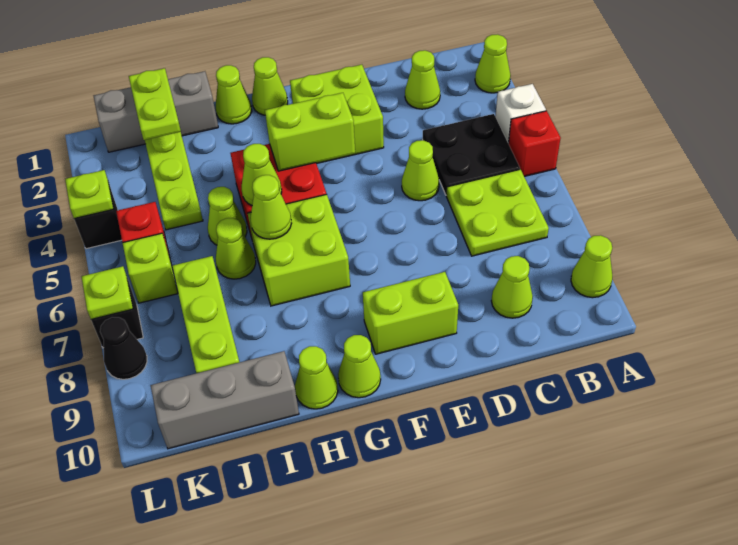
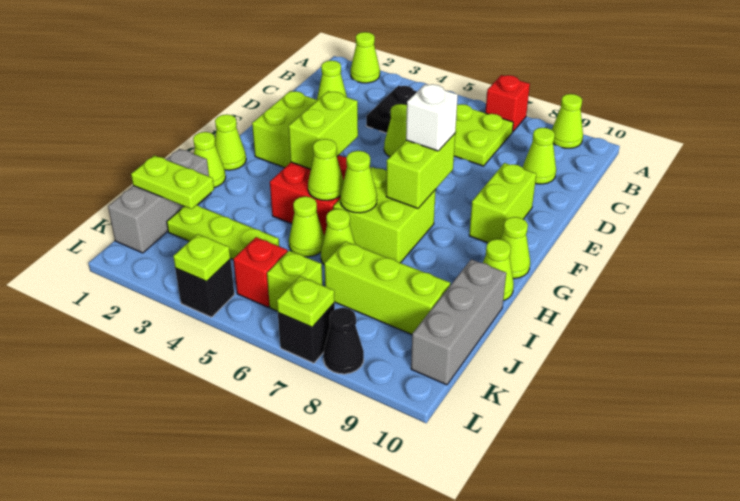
white 1x1 brick [495,84,546,143] -> white 1x1 brick moved to [406,84,458,151]
red 1x1 brick [508,111,561,177] -> red 1x1 brick moved to [485,75,530,132]
none -> lime 1x2 brick [386,134,455,208]

